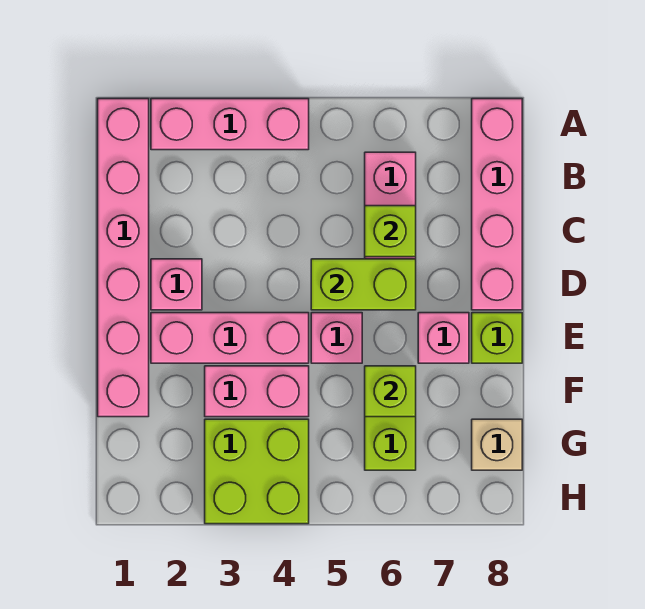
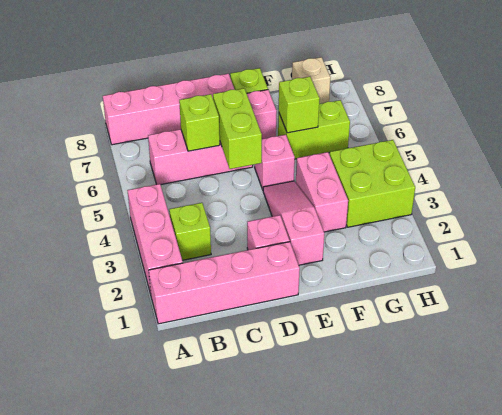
pink 1x6 brick [98,99,149,417] -> pink 1x4 brick [149,242,300,324]
none -> lime 1x1 brick [169,203,211,260]
pink 1x3 brick [151,313,309,363] -> pink 1x3 slope [263,181,324,265]

